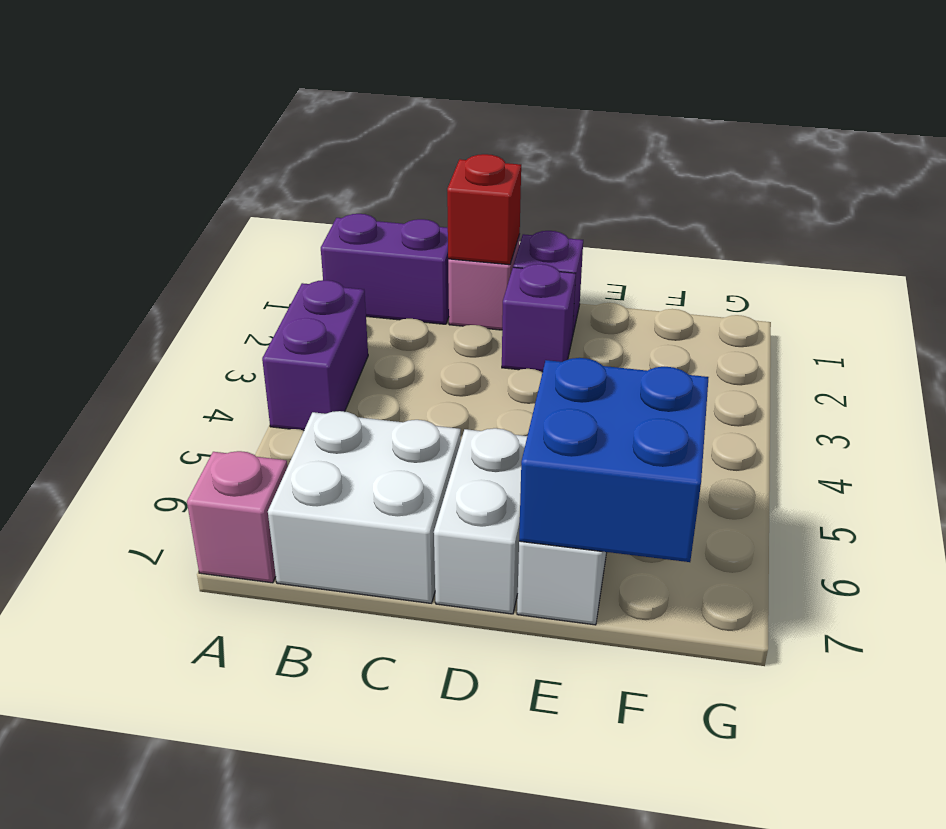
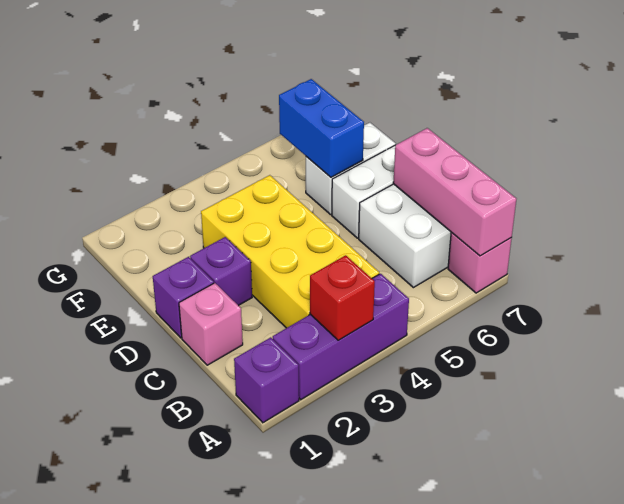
purple 1x2 brick [321,214,449,324] -> purple 1x1 brick [234,337,299,423]
purple 1x2 brick [262,280,368,431] -> purple 1x3 brick [273,274,409,400]
none -> pink 1x3 brick [393,128,516,256]
none -> yellow 2x4 brick [201,175,379,328]
red 1x1 brick [447,154,521,265] -> red 1x1 brick moved to [310,255,375,341]
blue 2x2 brick [519,358,709,562] -> blue 1x2 brick [279,79,364,177]

